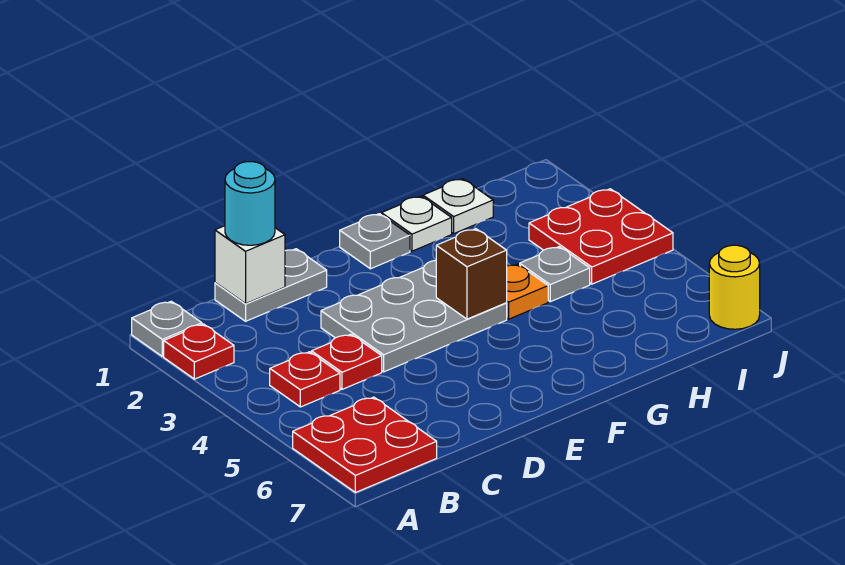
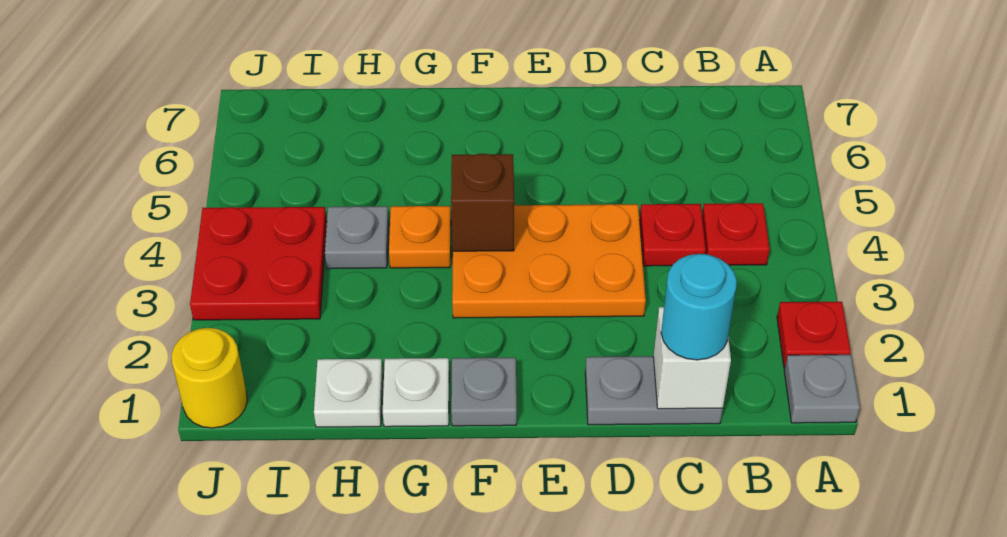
red 2x2 plate [293,397,437,493] -> none
grey 2x3 plate [321,260,507,372] -> orange 2x3 plate [452,204,646,318]
yellow 1x1 round brick [709,245,760,329] -> yellow 1x1 round brick moved to [171,328,247,428]

